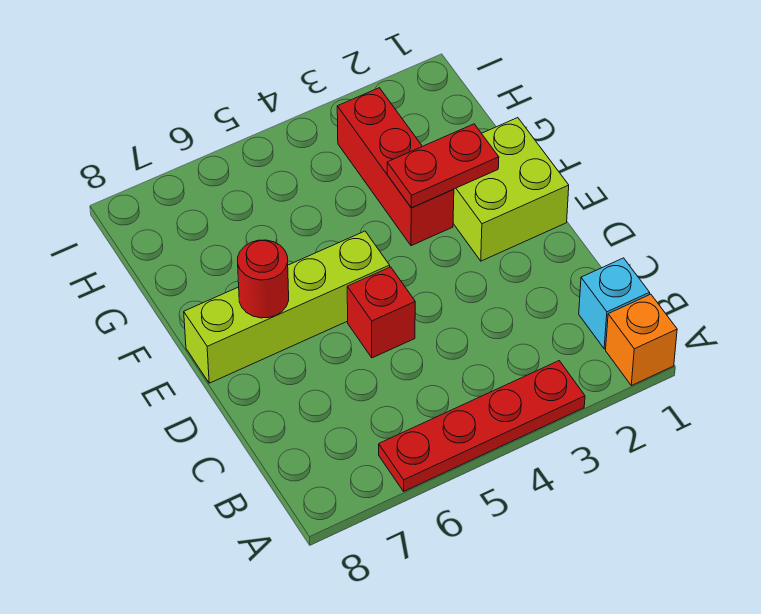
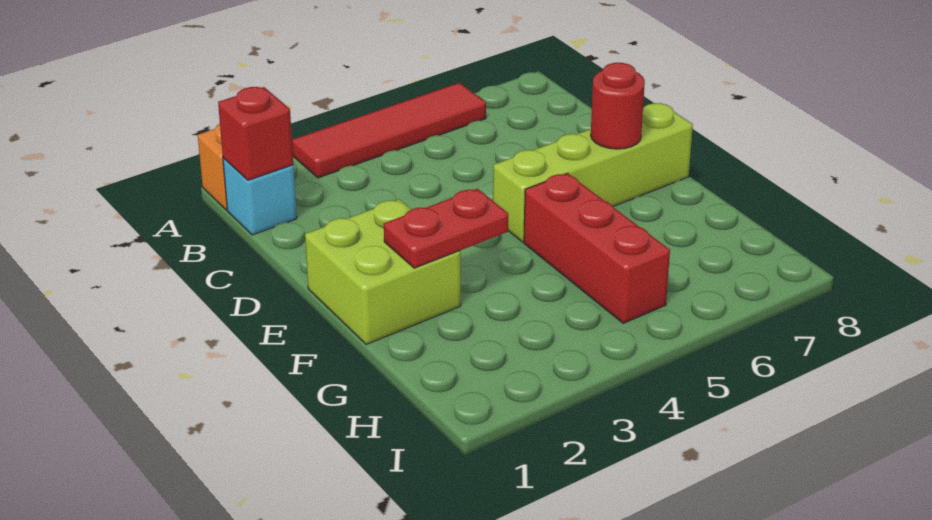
red 1x4 plate [379,361,585,491] -> red 1x4 tile [292,83,486,178]
red 1x1 brick [347,267,415,358] -> red 1x1 brick moved to [218,87,293,180]
red 1x3 brick [337,88,454,246] -> red 1x3 brick moved to [524,173,670,323]

